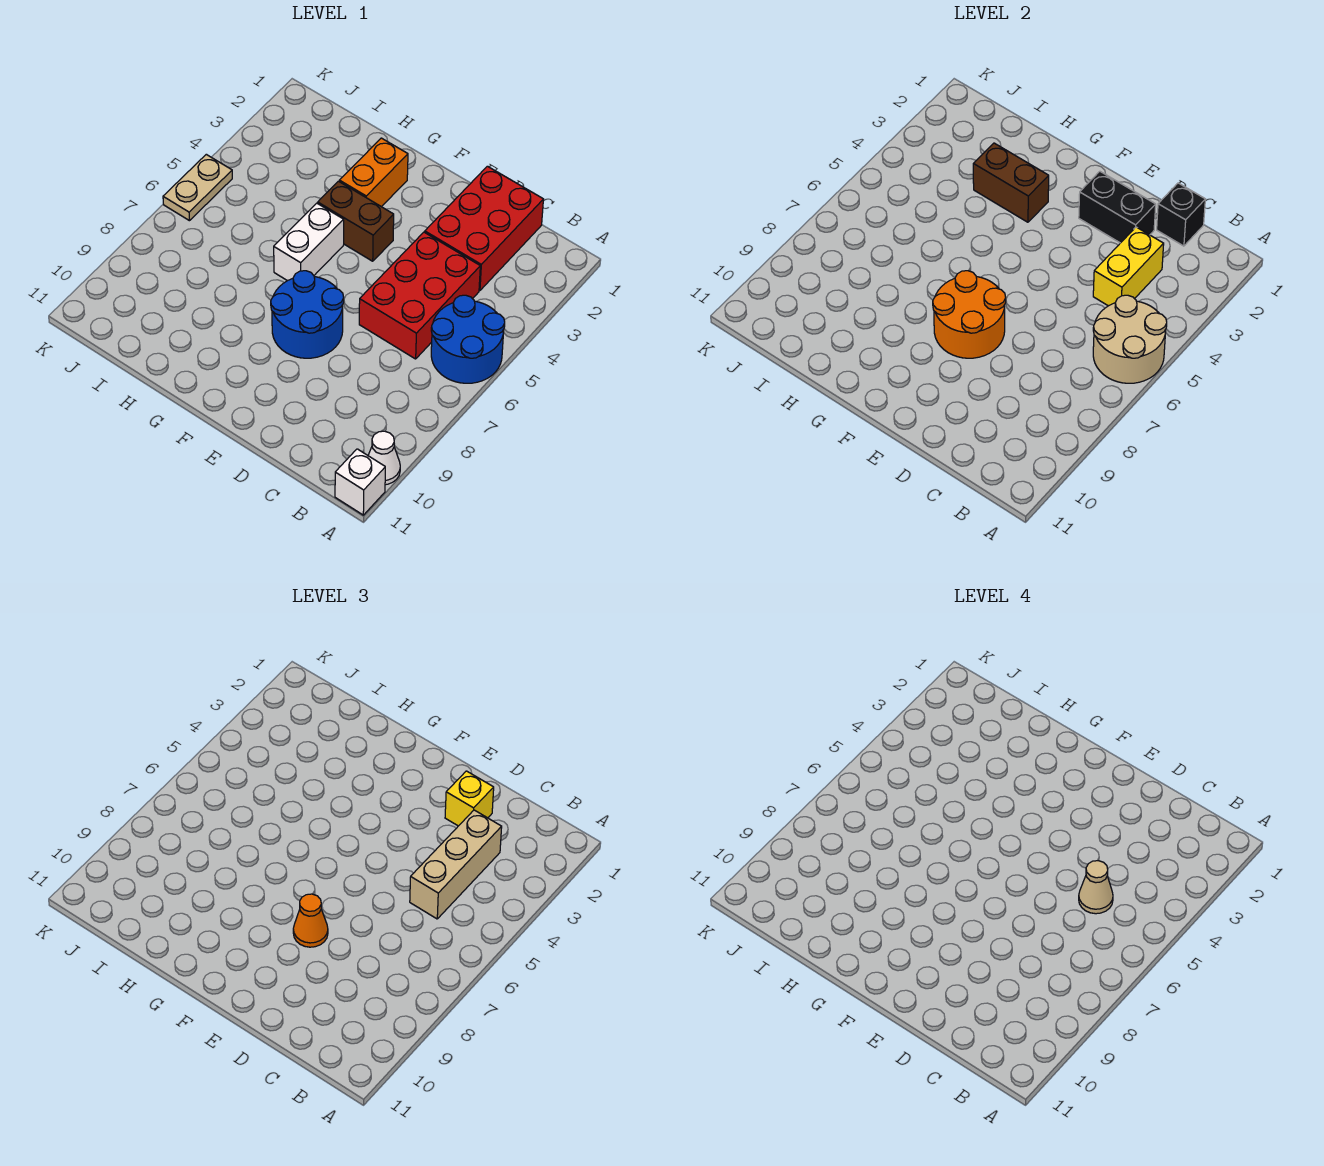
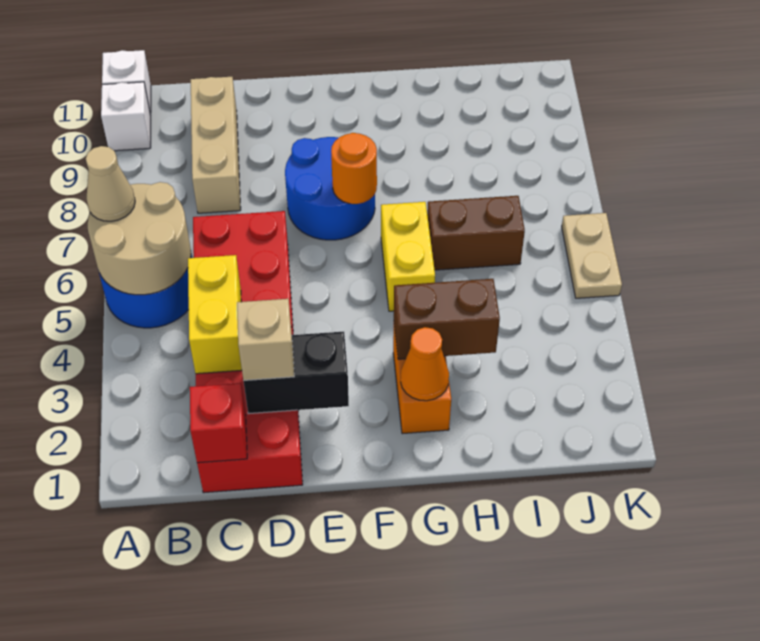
white 1x1 cone [368,431,400,485] -> white 1x1 brick [101,82,151,151]
black 1x1 brick [1157,183,1205,246] -> red 1x1 brick [190,383,247,463]
tan 1x3 brick [410,810,502,919] -> tan 1x3 brick moved to [191,77,241,213]
tan 1x1 cone [1079,861,1113,914] -> tan 1x1 cone moved to [86,146,135,221]
yellow 1x1 brick [445,771,494,826] -> tan 1x1 brick [237,299,294,380]
orange 2x2 round brick [933,271,1006,358] -> orange 1x1 round brick [331,133,377,204]
orange 1x1 cone [293,894,328,947] -> orange 1x1 cone moved to [400,327,449,401]
brown 1x2 brick [318,181,394,261] -> brown 1x2 brick moved to [427,196,525,270]
white 1x2 brick [274,203,344,281] -> yellow 1x2 brick [381,202,435,311]

